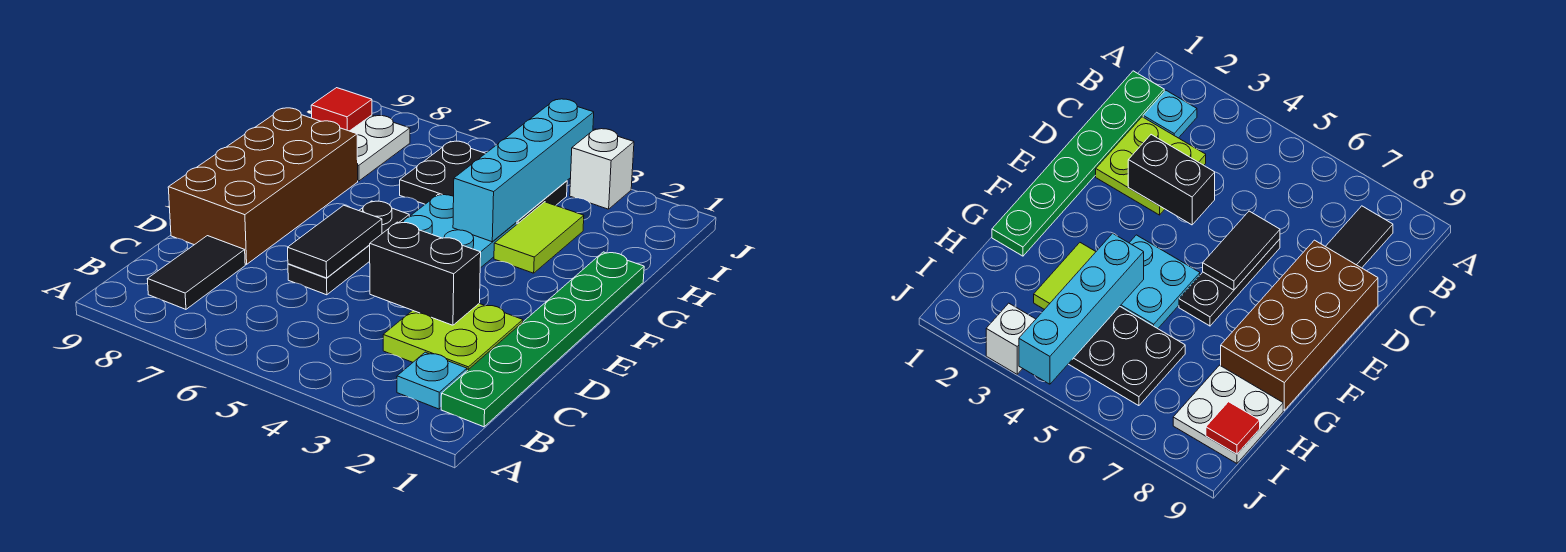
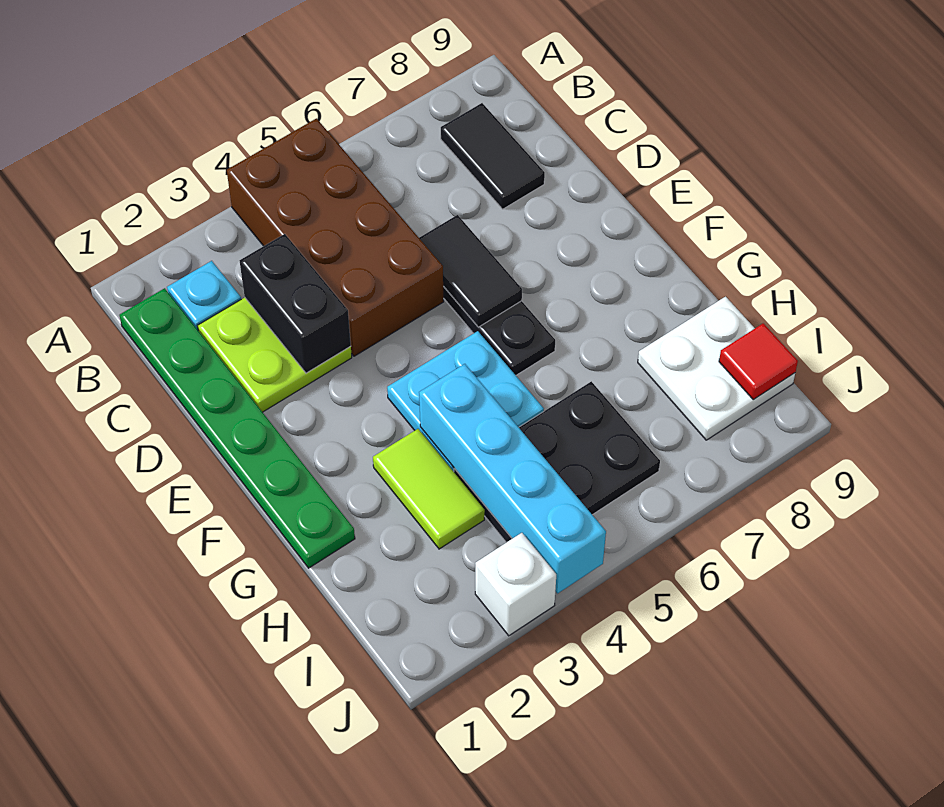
black 1x2 brick [370,222,481,325] -> black 1x2 brick turned to [240,234,351,373]
brown 2x4 brick [168,108,358,264] -> brown 2x4 brick moved to [227,118,444,356]

